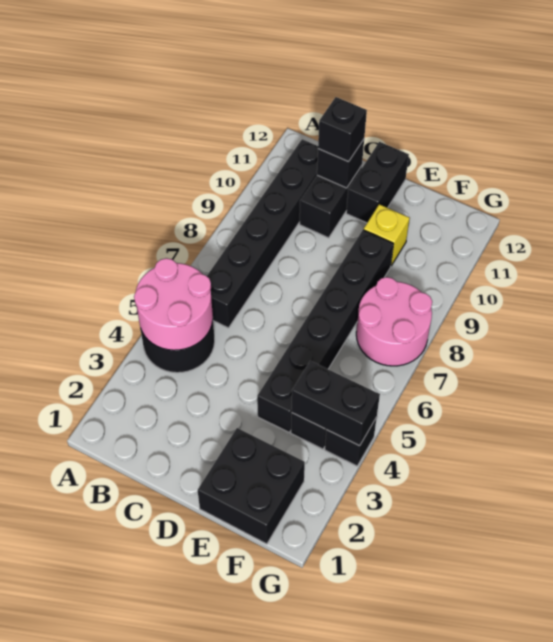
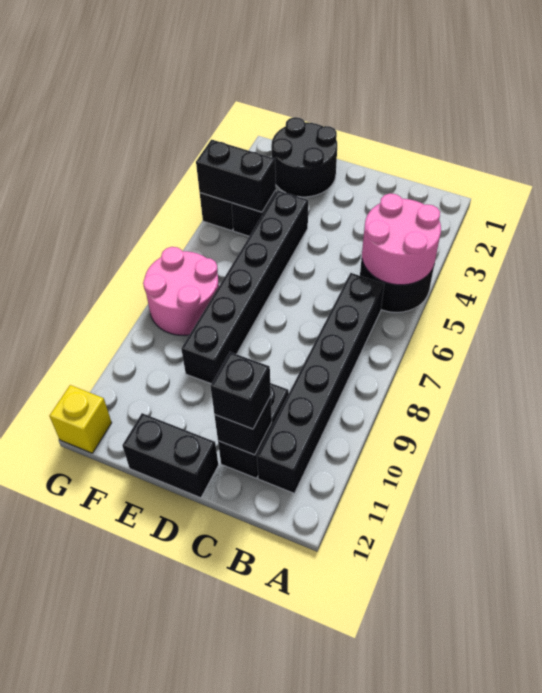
black 1x2 brick [346,142,409,223] -> black 1x2 brick turned to [122,413,218,498]
black 2x2 brick [198,428,305,544] -> black 2x2 round brick [271,117,337,197]
yellow 1x1 brick [364,204,410,266] -> yellow 1x1 brick moved to [49,385,112,453]

